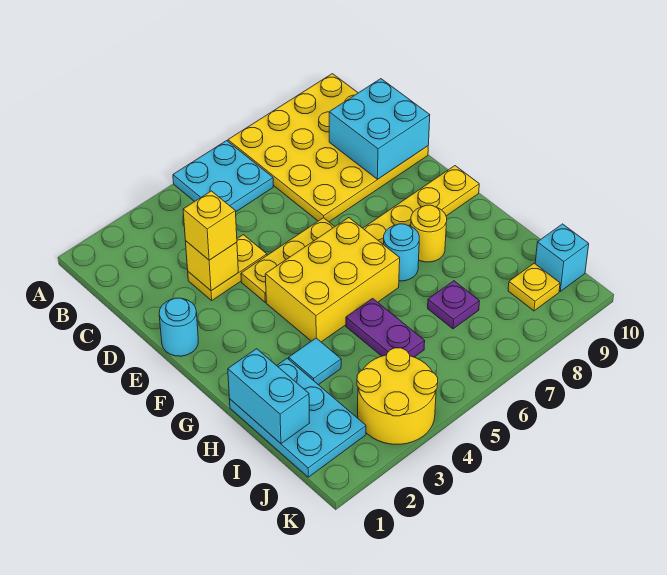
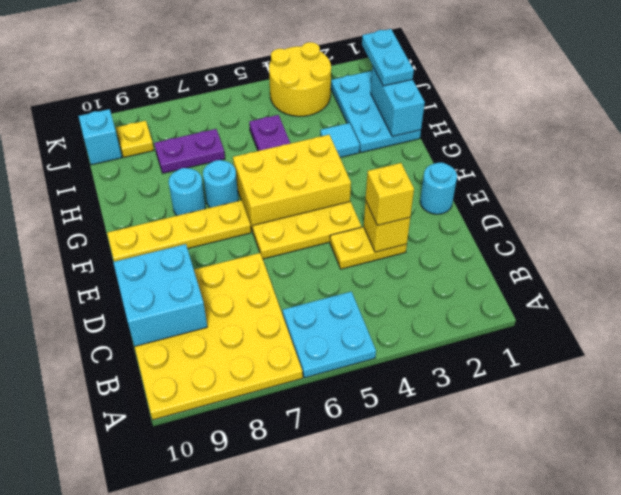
yellow 1x1 round brick [411,205,447,262] -> cyan 1x1 round brick [169,168,205,216]
none -> cyan 1x2 plate [362,29,414,86]
purple 1x1 plate [428,281,479,329] -> purple 1x2 plate [154,129,225,173]

